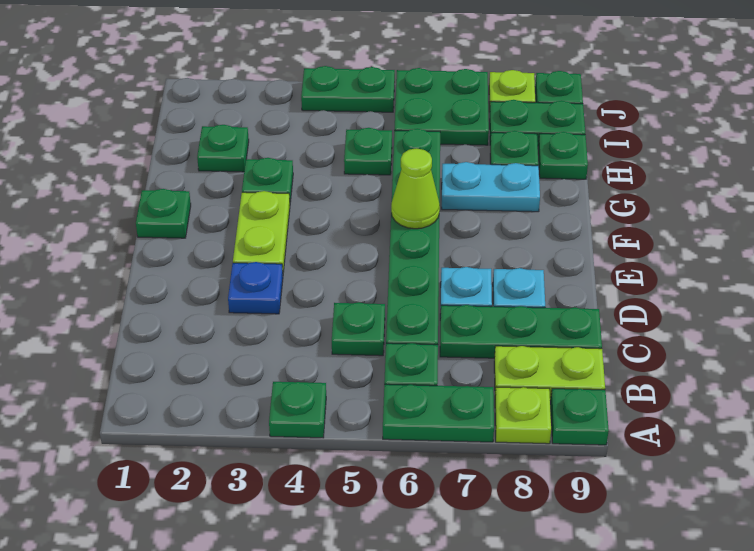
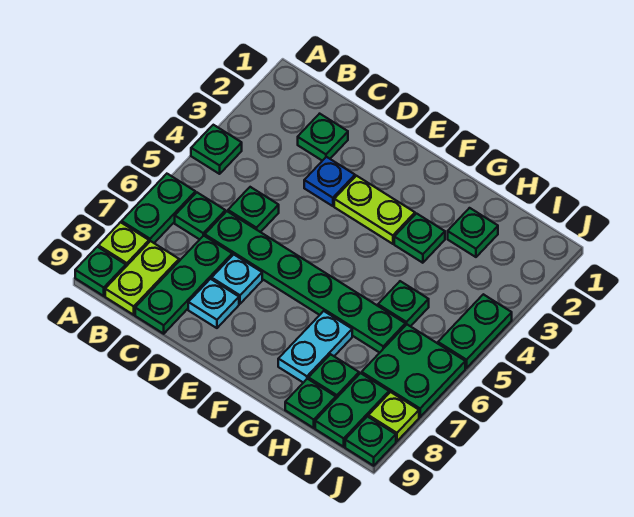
green 1x1 plate [136,189,191,238] -> green 1x1 plate moved to [298,114,348,161]
lime 1x1 cone [391,148,440,229] -> none

